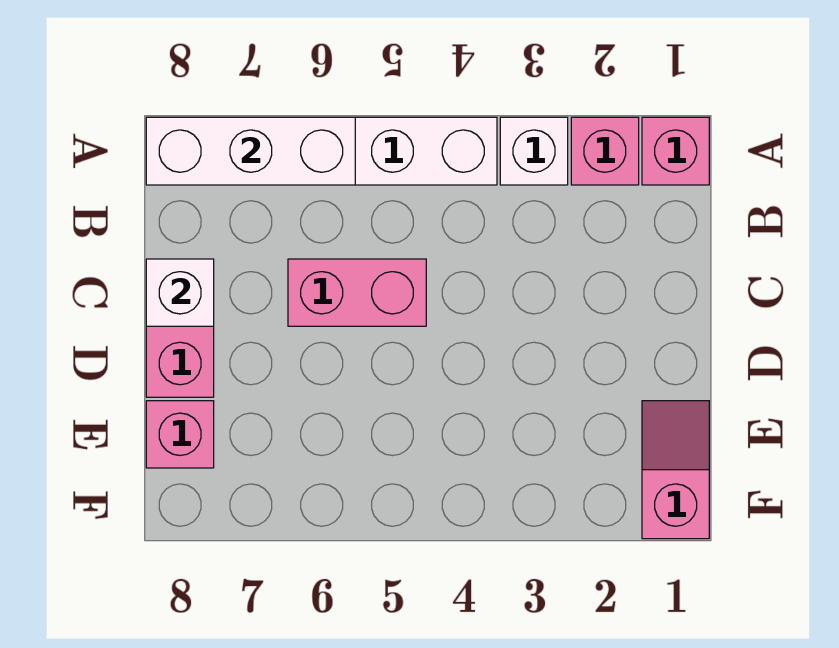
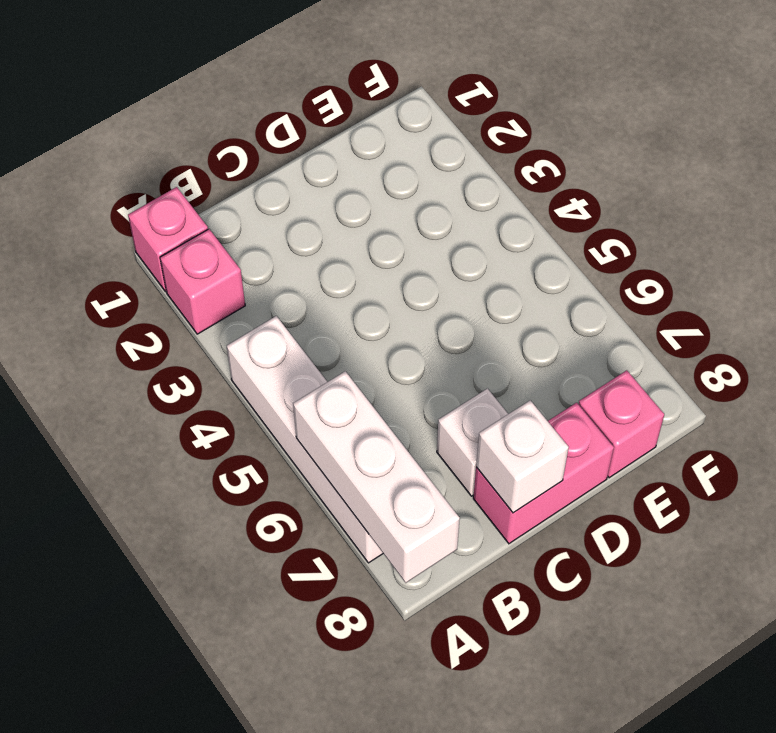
white 1x1 brick [500,117,568,185] -> white 1x1 brick moved to [437,389,508,496]
pink 1x2 brick [288,259,426,326] -> none
pink 1x2 slope [642,401,709,539] -> none

